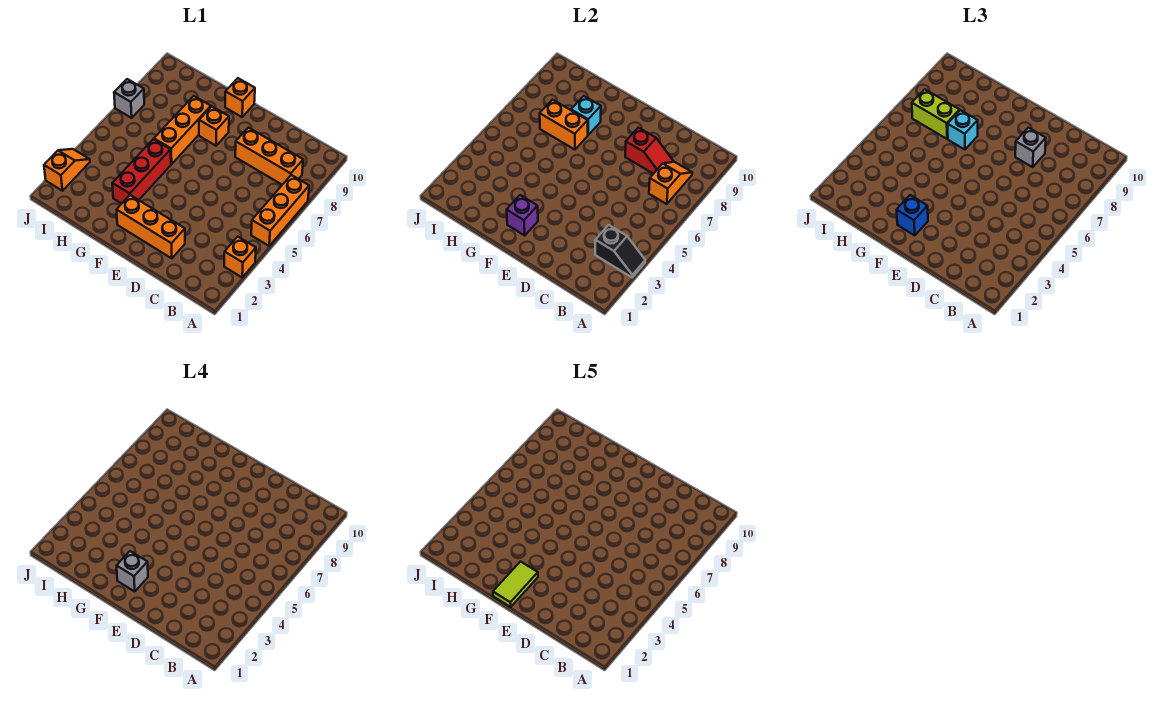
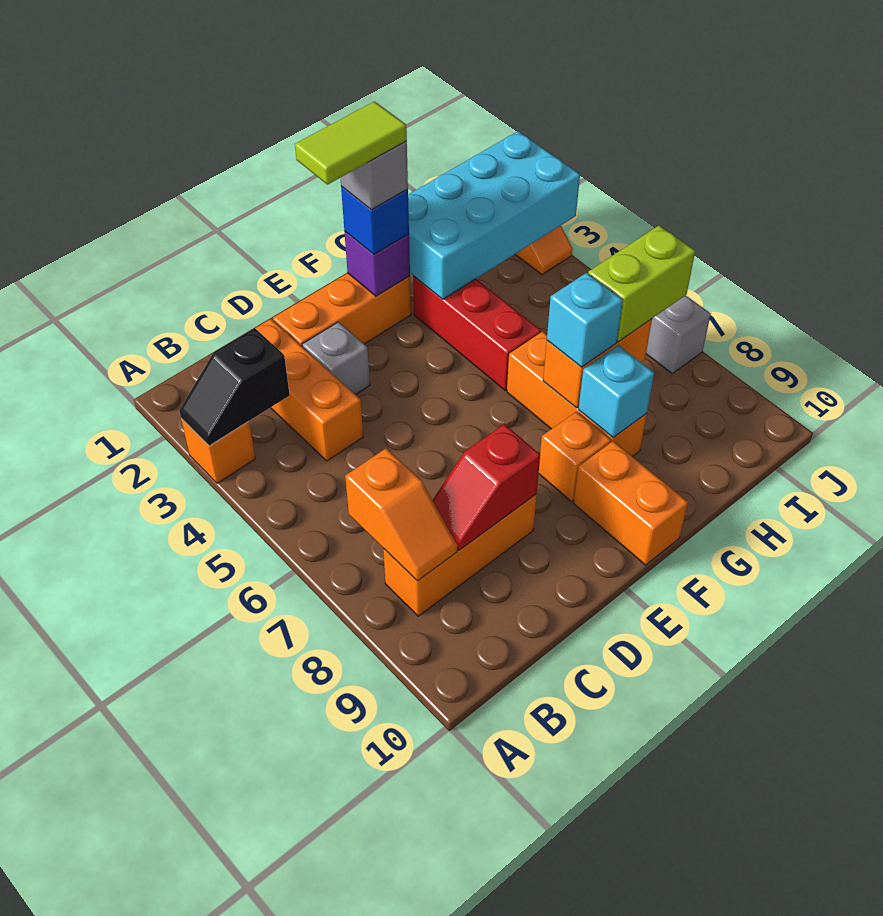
orange 1x3 brick [251,175,309,246] -> orange 1x3 brick moved to [255,319,363,461]
grey 1x1 brick [1015,128,1046,167] -> grey 1x1 brick moved to [302,322,370,395]
lime 1x2 tile [493,562,538,607] -> lime 1x2 tile turned to [295,101,407,185]
orange 1x1 brick [225,78,255,117] -> orange 1x2 brick [573,441,688,565]
none -> cyan 2x4 brick [408,131,580,299]

